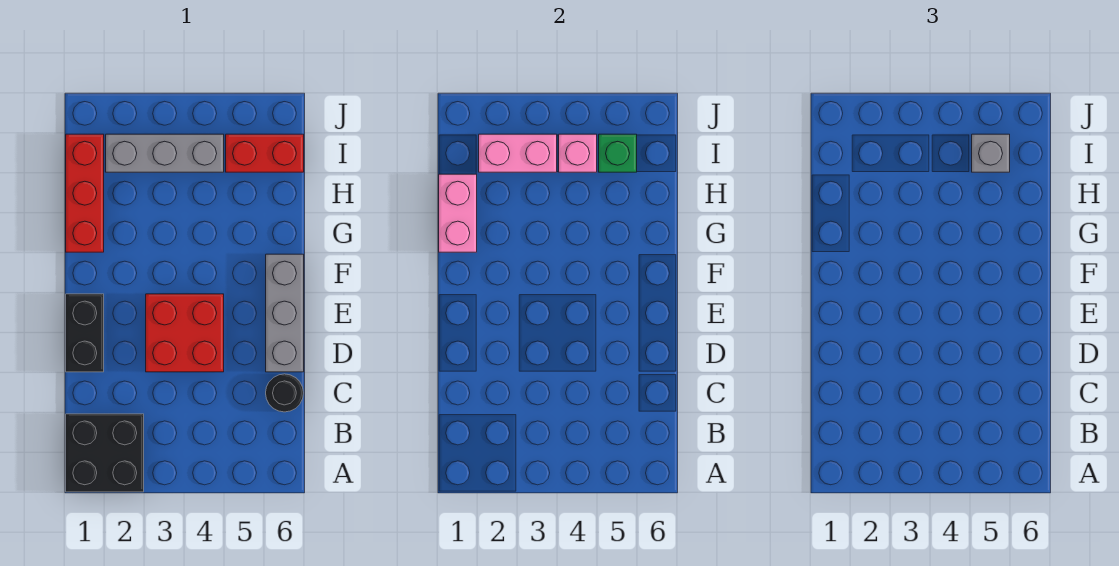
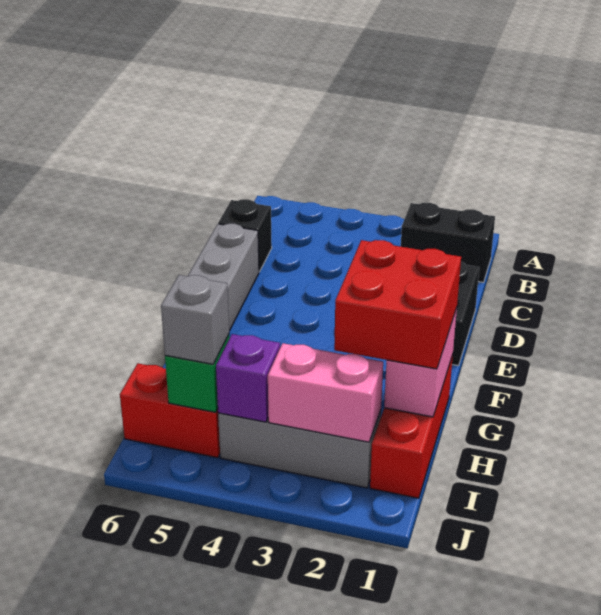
black 2x2 brick [66,414,144,492] -> black 1x2 brick [401,203,495,282]
black 1x1 round brick [266,374,303,412] -> black 1x1 brick [218,199,272,272]
red 2x2 brick [146,294,224,372] -> red 2x2 brick moved to [334,240,461,369]
pink 1x1 brick [559,134,597,172] -> purple 1x1 brick [216,334,280,422]

